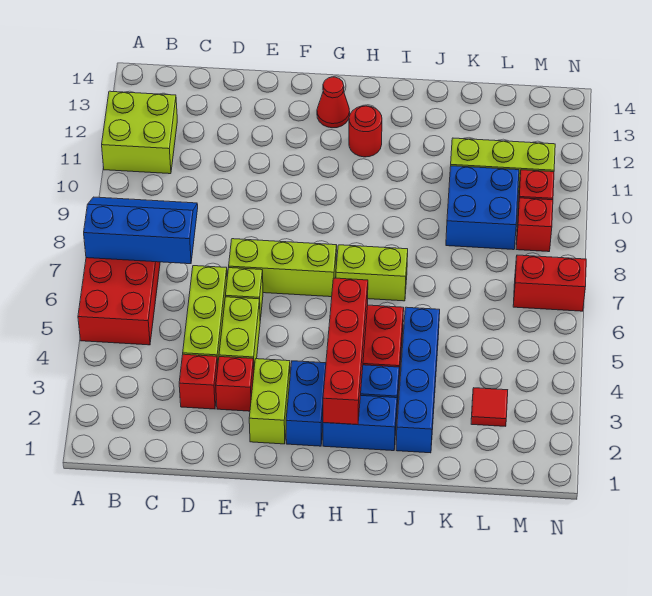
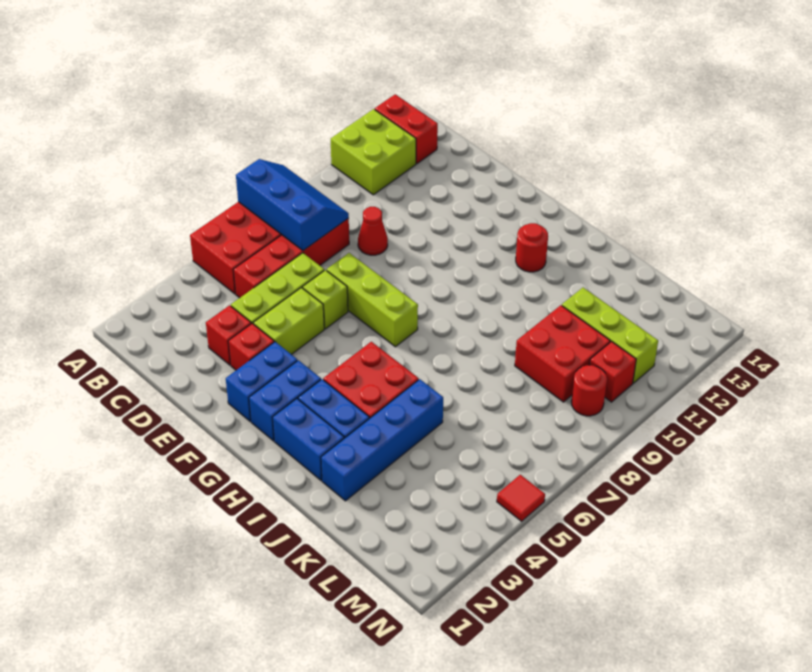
lime 1x2 brick [249,359,290,444] -> blue 1x2 brick [226,342,297,421]
red 1x1 cone [317,77,350,128] -> red 1x1 cone moved to [358,207,388,255]
red 1x4 brick [323,278,368,425] -> red 1x4 brick moved to [233,218,349,298]
lime 1x2 brick [336,245,408,301] -> none
blue 2x2 brick [446,166,519,250] -> red 2x2 brick [515,305,610,402]
red 1x1 tile [471,388,508,426] -> red 1x1 tile moved to [497,475,545,521]
red 1x2 brick [513,255,586,311] -> red 1x2 brick moved to [375,94,438,164]
red 1x1 brick [516,198,553,252] -> red 1x1 round brick [571,365,607,416]

